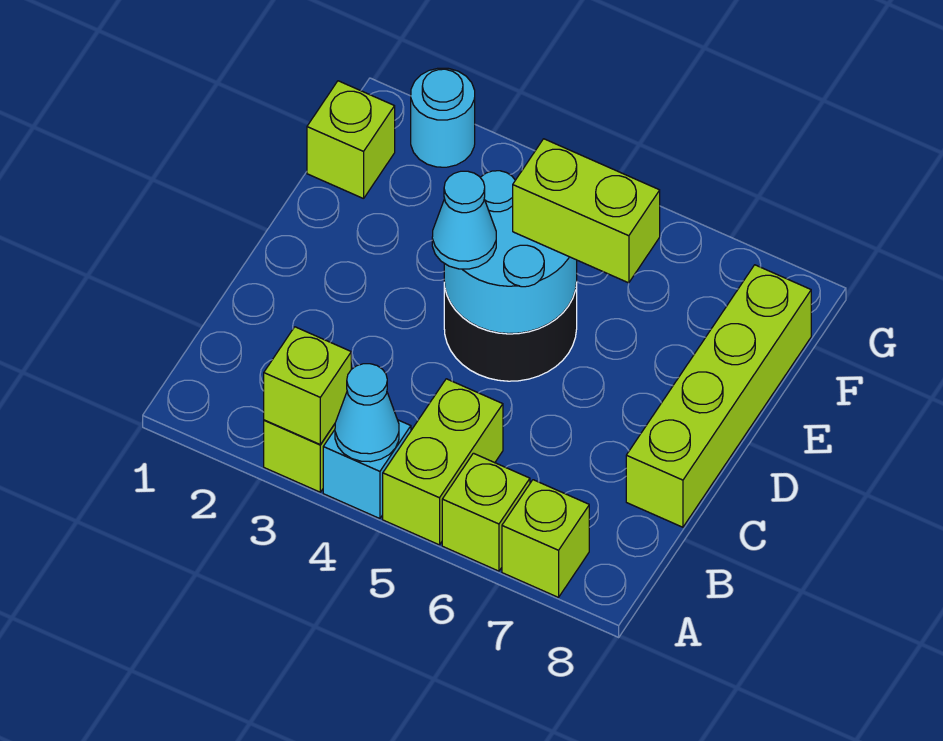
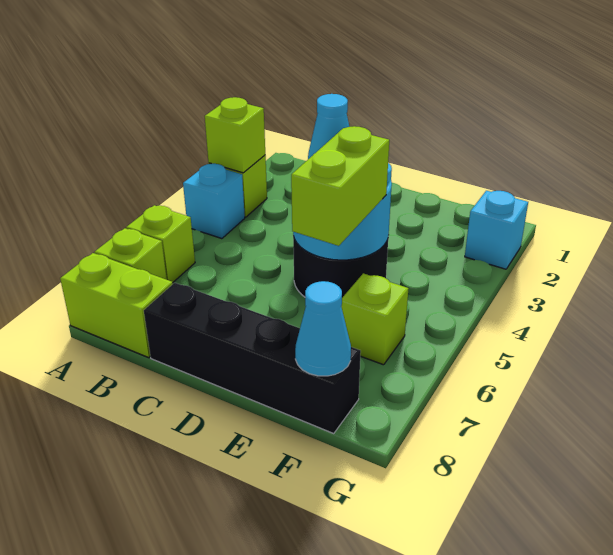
cyan 1x1 cone [335,364,399,462] -> cyan 1x1 cone moved to [295,281,351,376]
lime 1x2 brick [383,379,503,545] -> lime 1x2 brick moved to [60,253,173,358]
lime 1x4 brick [626,265,811,527] -> black 1x4 brick [144,283,361,433]
lime 1x1 brick [307,81,395,199] -> lime 1x1 brick moved to [341,273,408,365]
cyan 1x1 round brick [411,68,475,167] -> cyan 1x1 brick [465,191,528,269]

